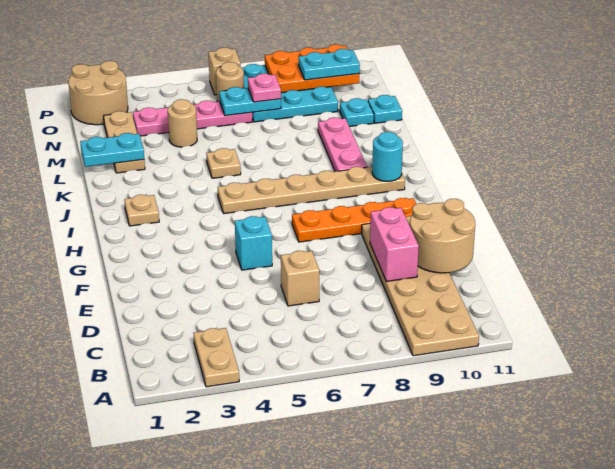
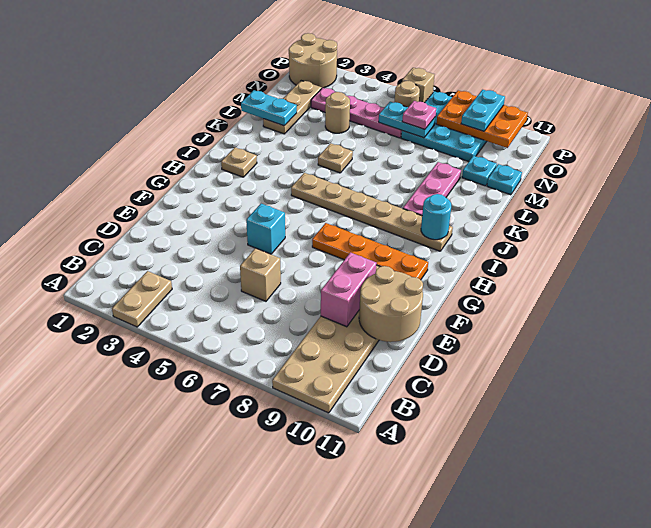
cyan 1x2 plate [299,49,360,80] -> cyan 1x2 plate turned to [461,90,505,131]

